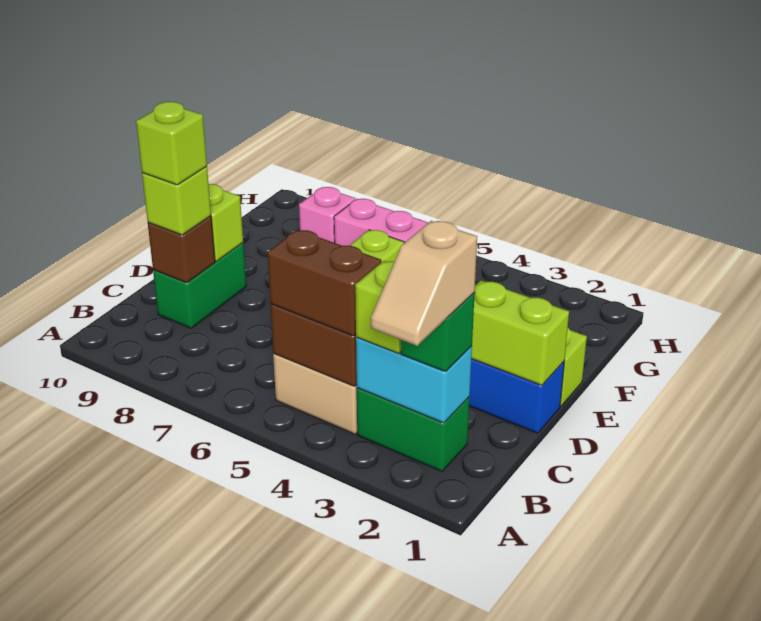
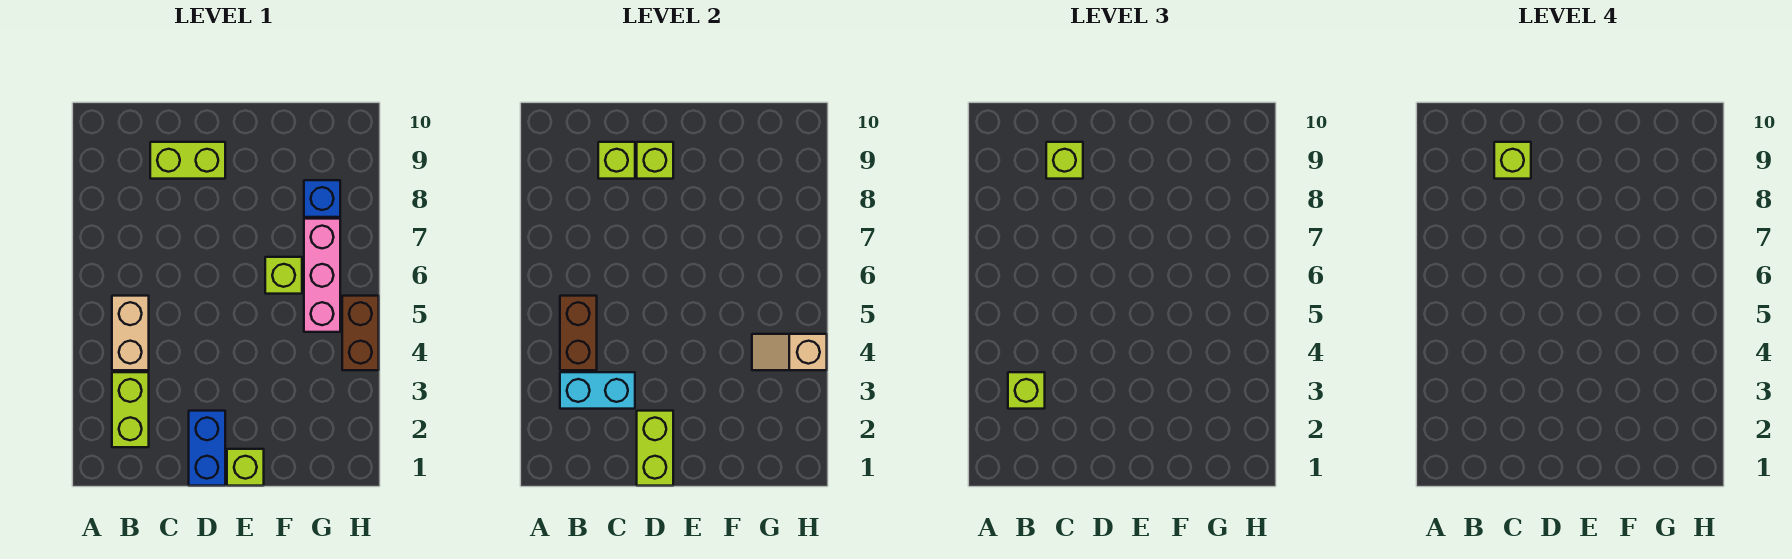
tan 1x2 slope [371,221,477,346] -> tan 1x2 slope moved to [752,334,827,370]
green 1x2 brick [357,388,470,471] -> lime 1x2 brick [112,372,149,447]
cyan 1x2 brick [356,337,472,423] -> cyan 1x2 brick turned to [560,372,635,409]
green 1x1 brick [401,293,475,372] -> none
brown 1x2 brick [268,230,382,336] -> brown 1x2 brick moved to [342,296,379,370]
green 1x2 brick [153,243,246,328] -> lime 1x2 brick [150,142,225,179]
brown 1x1 brick [148,216,215,283] -> lime 1x1 brick [598,142,635,179]
pink 1x1 brick [299,187,356,243] -> blue 1x1 brick [304,180,340,217]

